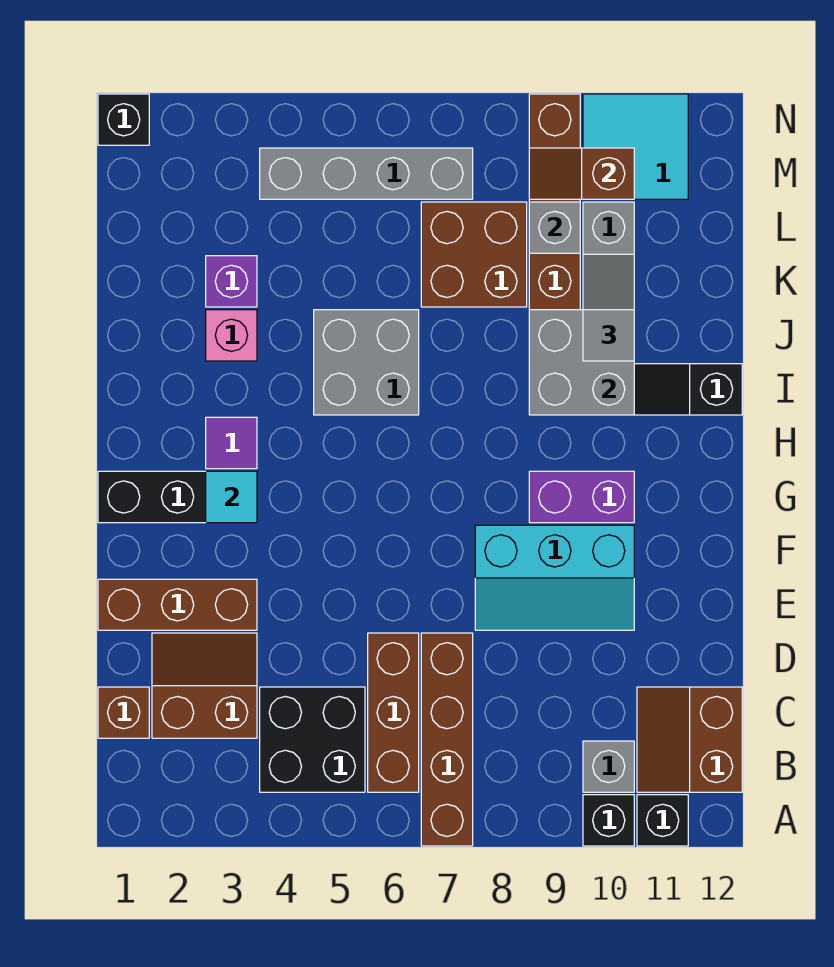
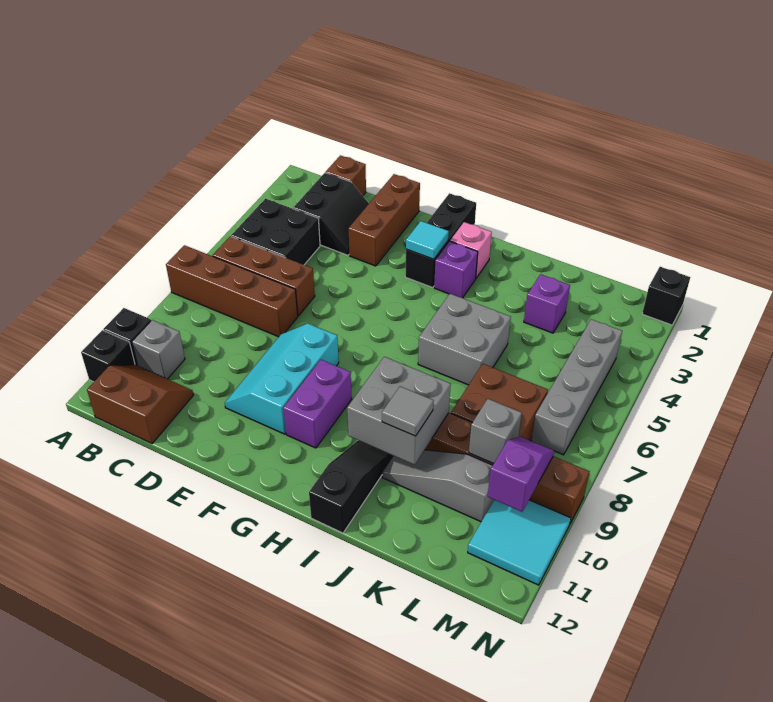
brown 2x2 slope [152,633,257,738] -> black 2x2 slope [293,173,369,255]
purple 1x1 tile [206,417,257,469] -> purple 1x1 brick [434,241,478,298]
pink 1x1 brick [206,310,257,361] -> pink 1x1 brick moved to [450,222,492,278]
brown 1x2 slope [529,148,634,199] -> purple 1x2 slope [488,437,554,512]

